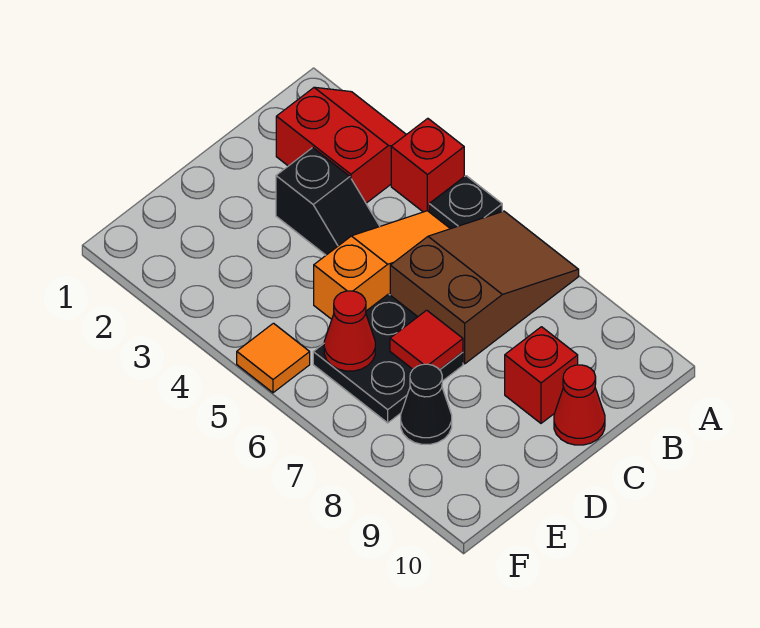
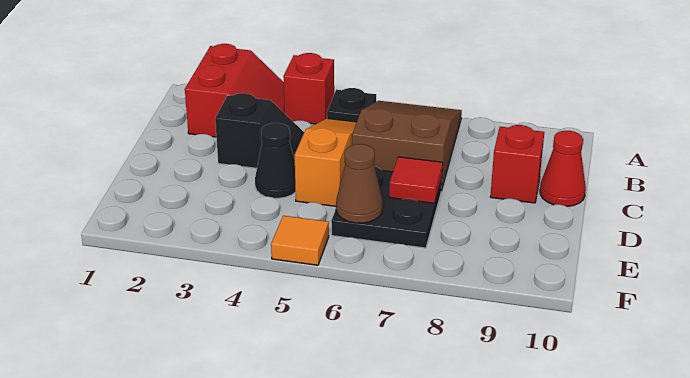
red 2x2 slope [276,87,406,203] -> red 2x2 slope turned to [185,44,285,137]
red 1x1 cone [324,291,375,371] -> brown 1x1 cone [336,144,383,223]
black 1x1 cone [401,364,452,444] -> black 1x1 cone moved to [255,123,296,198]

